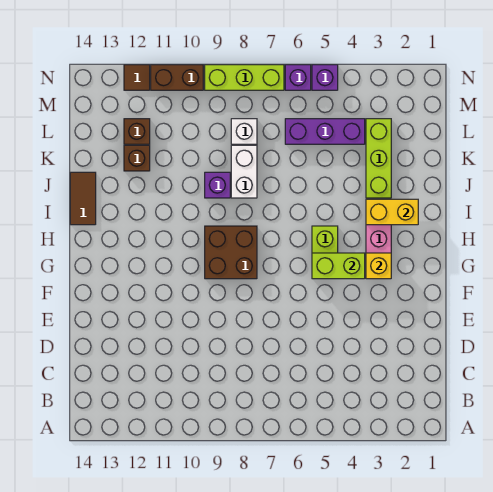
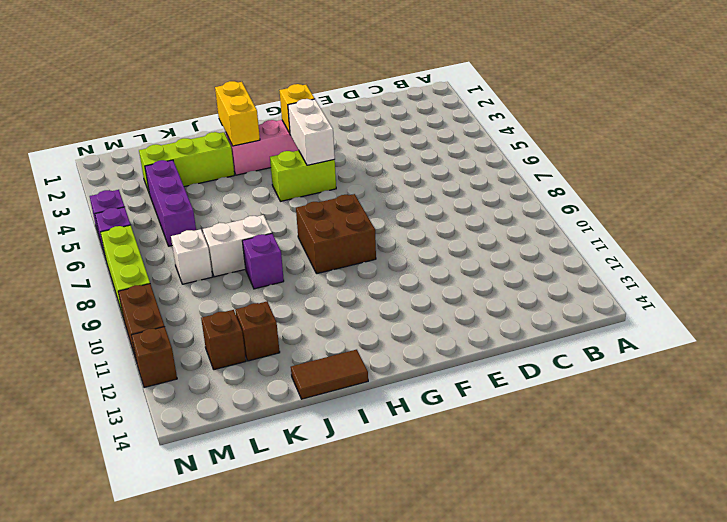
lime 1x2 brick [312,253,365,279] -> white 1x2 brick [288,99,335,165]
brown 1x1 tile [124,65,150,90] -> brown 1x1 brick [131,327,177,388]

